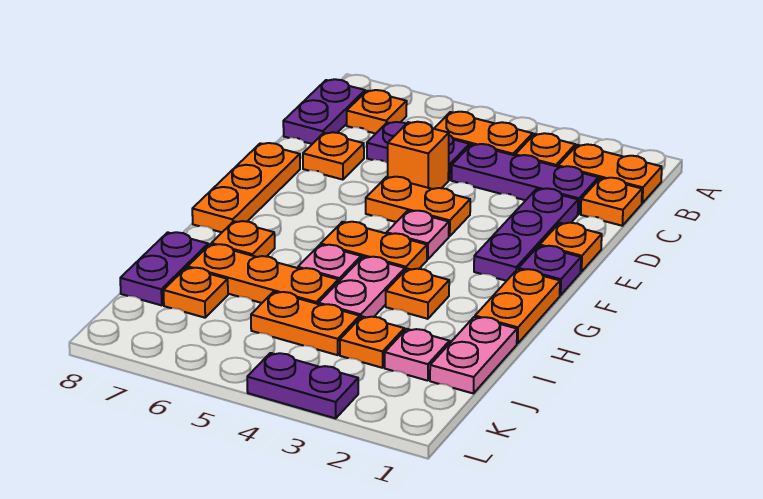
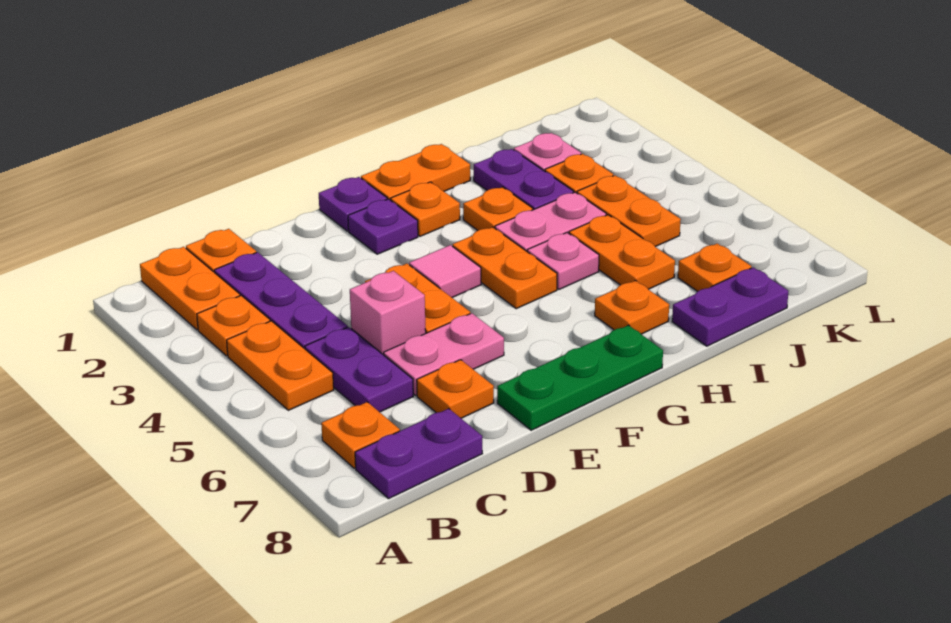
purple 1x3 plate [474,188,578,281] -> purple 1x1 plate [348,199,418,254]
orange 1x1 brick [388,122,449,189] -> pink 1x1 brick [350,271,426,355]
orange 1x1 plate [540,223,602,272] -> orange 1x1 plate moved to [391,182,460,236]
orange 1x3 plate [192,143,300,232] -> green 1x3 plate [497,325,663,430]
pink 1x1 plate [387,211,449,259] -> pink 1x1 tile [409,245,481,297]
pink 1x2 plate [430,317,517,394] -> pink 1x2 plate moved to [384,313,504,395]
orange 1x3 plate [188,244,338,304] -> orange 1x2 plate [569,215,675,289]
purple 1x2 plate [247,353,358,418] -> purple 1x2 plate moved to [474,149,574,210]

